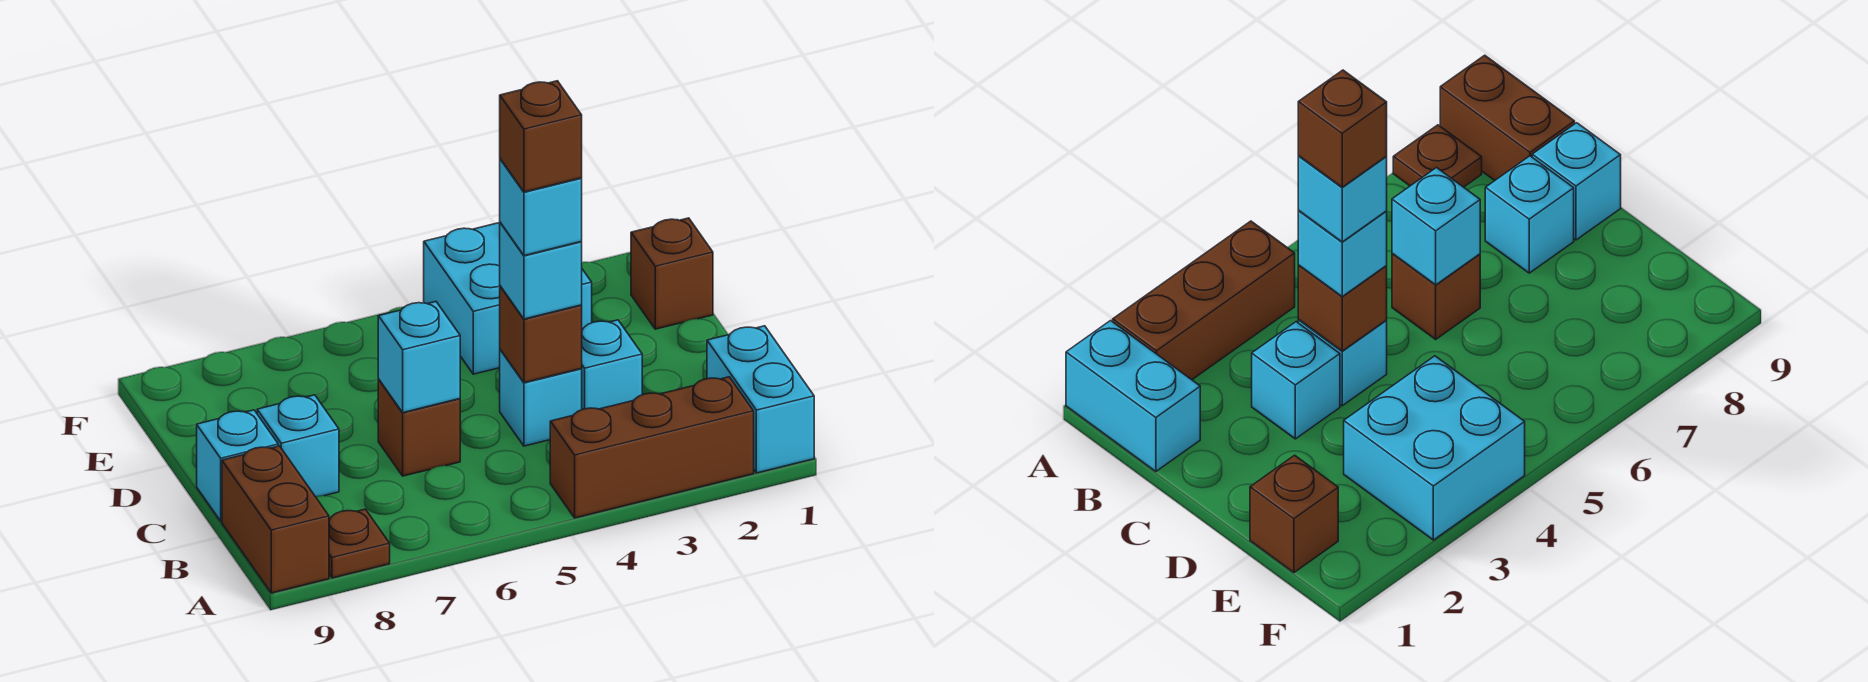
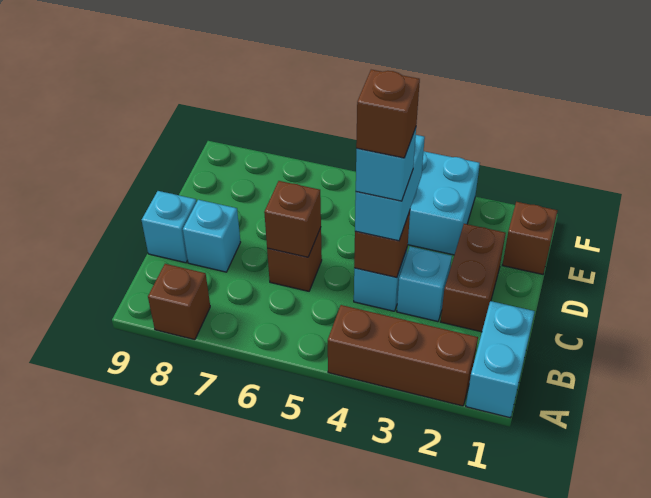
brown 1x1 plate [329,509,390,578] -> brown 1x1 brick [148,264,210,340]
brown 1x2 brick [222,446,329,593] -> brown 1x2 brick moved to [441,224,506,332]
cyan 1x1 brick [500,222,582,319] -> cyan 1x2 brick [355,135,425,241]
cyan 1x1 brick [378,302,460,413] -> brown 1x1 brick [264,181,321,257]

